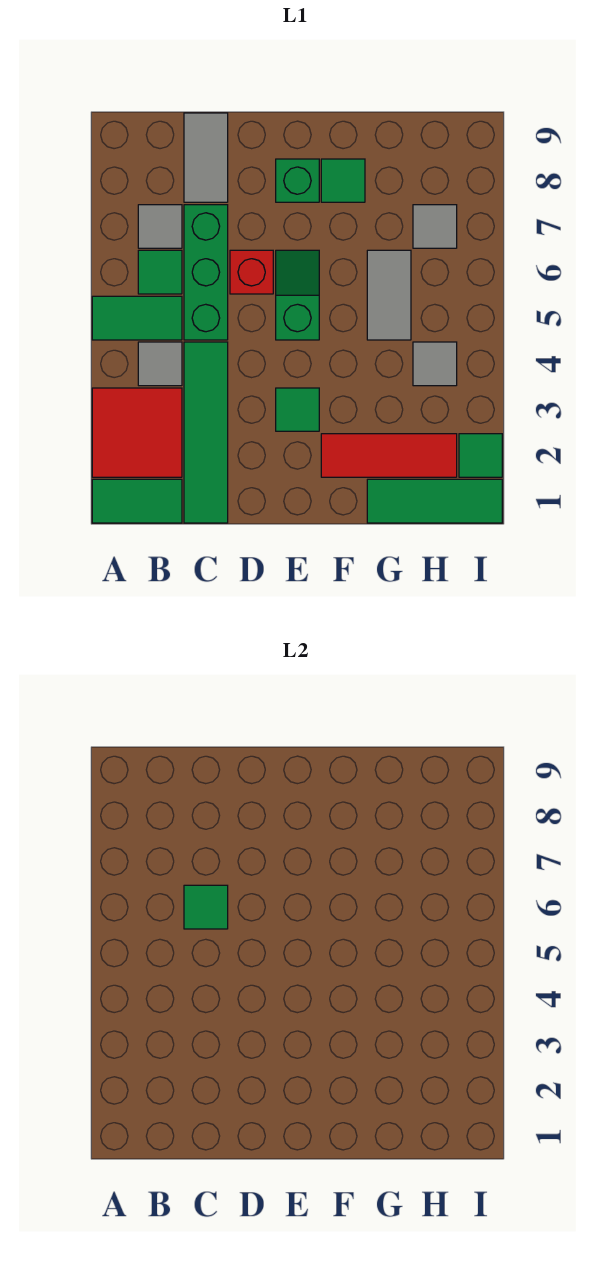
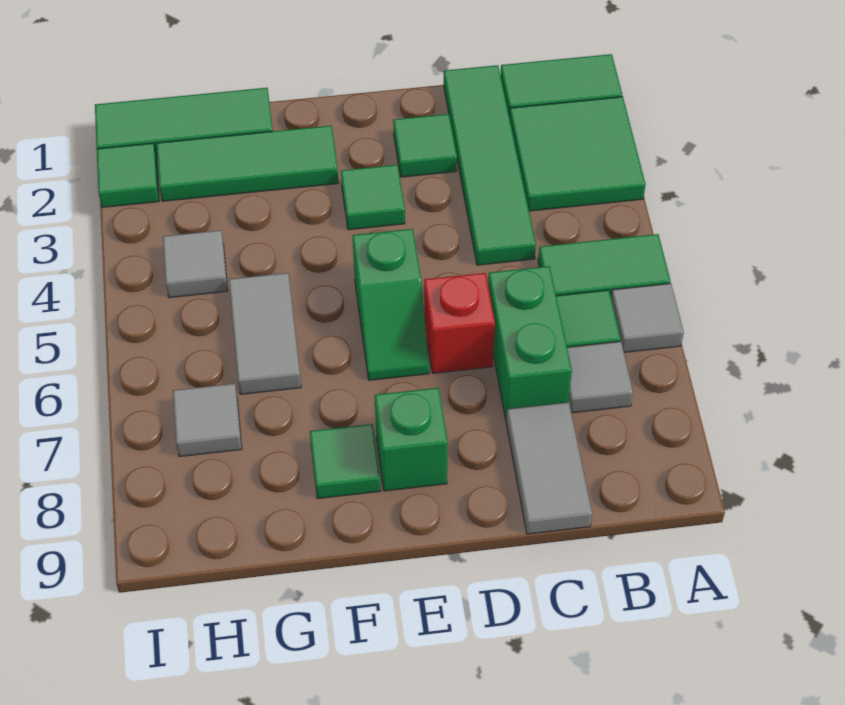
red 2x2 tile [92,388,182,477] -> green 2x2 tile [510,97,646,211]
grey 1x1 tile [138,342,182,386] -> grey 1x1 tile moved to [611,283,684,352]
green 1x3 brick [184,205,228,340] -> green 1x2 brick [488,266,572,419]
green 1x1 tile [184,885,228,929] -> green 1x1 tile moved to [393,114,457,177]
red 1x3 tile [321,434,457,477] -> green 1x3 tile [157,126,338,201]

